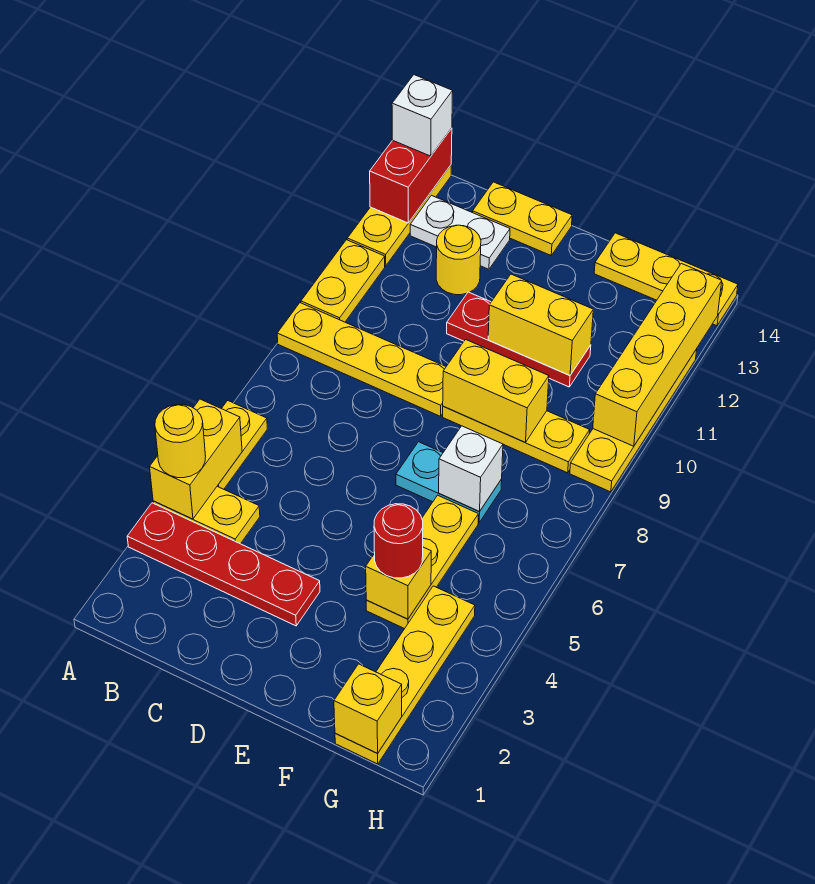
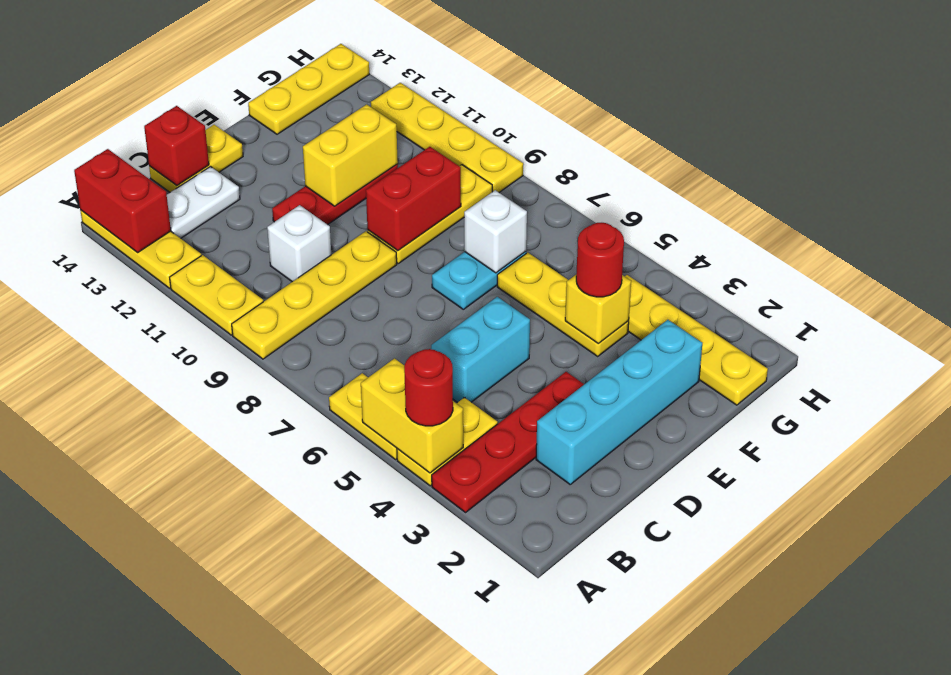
yellow 1x1 round brick [155,404,206,478] -> red 1x1 round brick [404,349,453,426]
white 1x1 brick [392,75,453,156] -> white 1x1 brick moved to [267,205,331,282]
none -> cyan 1x4 brick [536,320,702,484]
none -> cyan 1x2 brick [431,297,530,403]
yellow 1x1 round brick [436,225,481,295] -> none
none -> red 1x1 brick [144,106,209,186]
yellow 1x2 brick [443,340,549,442] -> red 1x2 brick [366,147,461,251]
yellow 1x1 brick [334,664,402,753] -> none
yellow 1x4 brick [593,264,722,446] -> none

